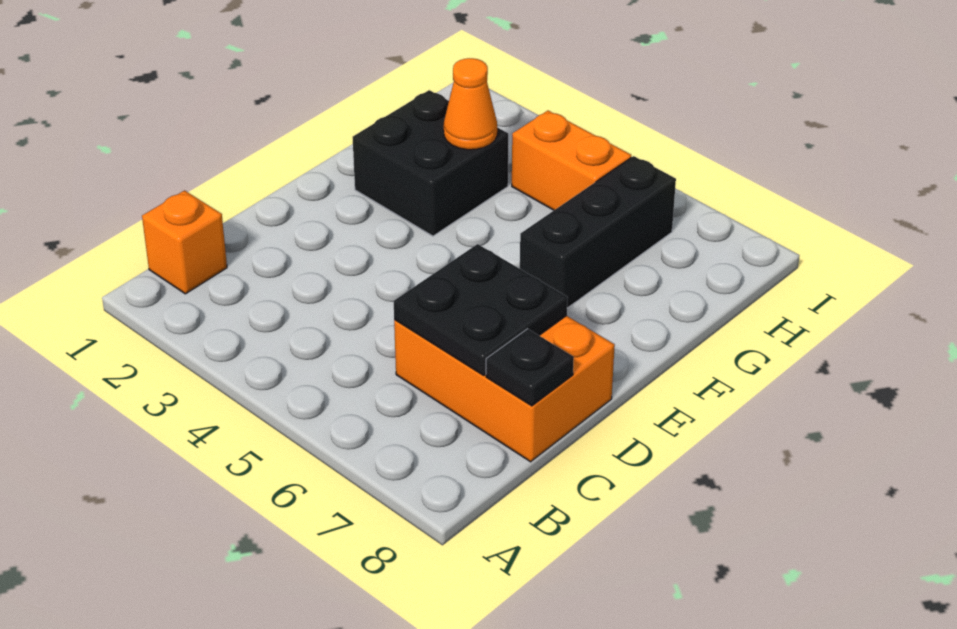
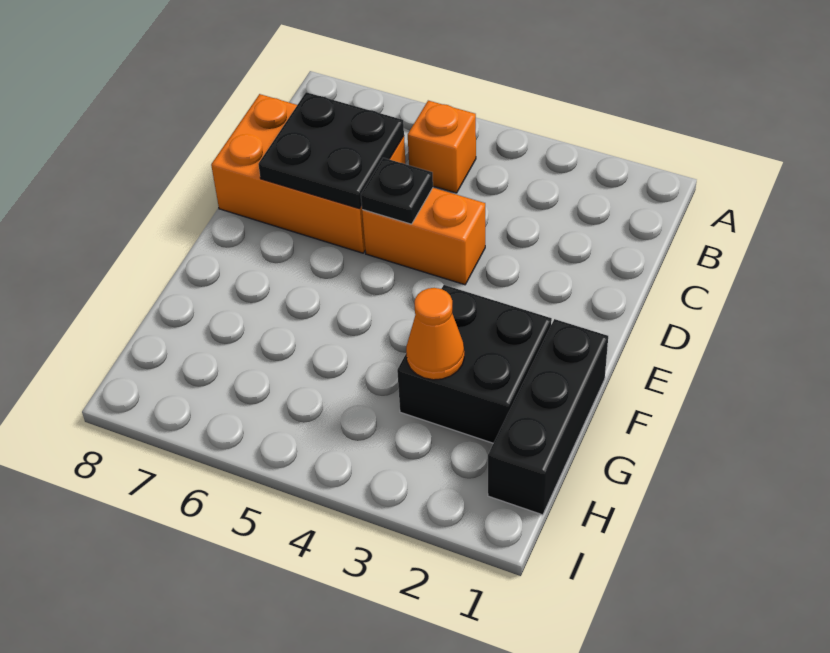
orange 1x1 brick [142,191,227,294] -> orange 1x1 brick moved to [408,101,476,193]
black 1x1 plate [486,329,574,406] -> black 1x1 plate moved to [361,158,433,224]
black 1x3 brick [520,156,676,308] -> black 1x3 brick moved to [488,319,608,515]
orange 1x2 brick [512,111,631,210] -> orange 1x2 brick moved to [362,188,485,285]

